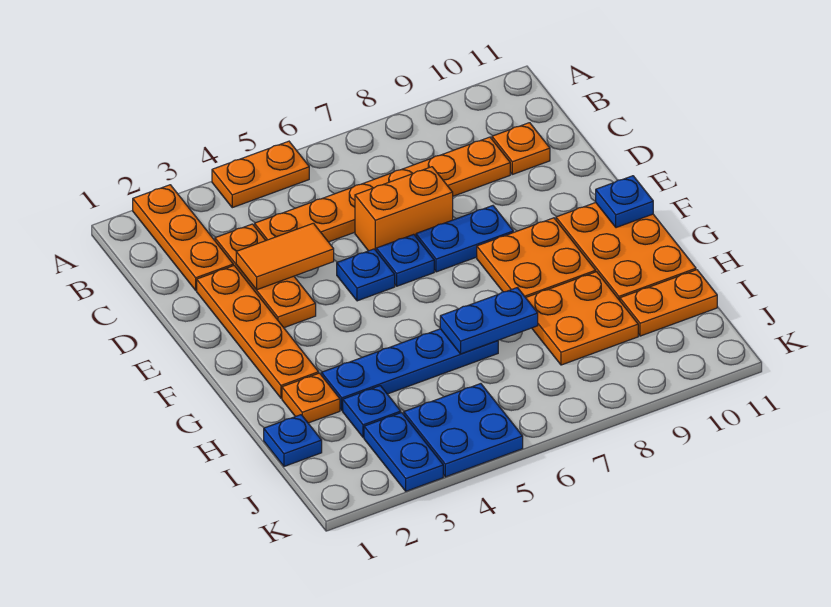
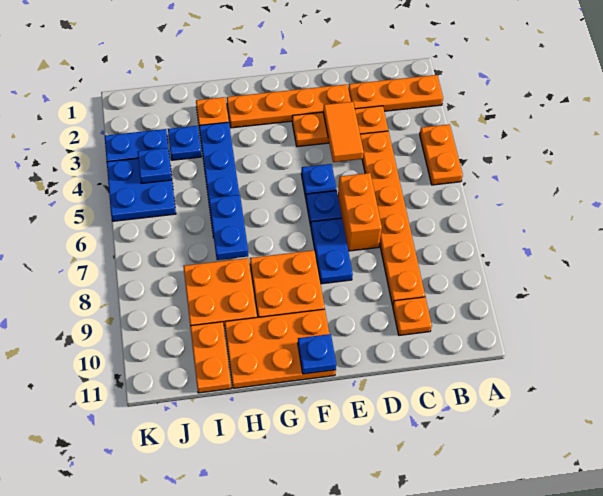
blue 1x1 plate [264,415,322,466] -> blue 1x1 plate moved to [138,148,172,183]

